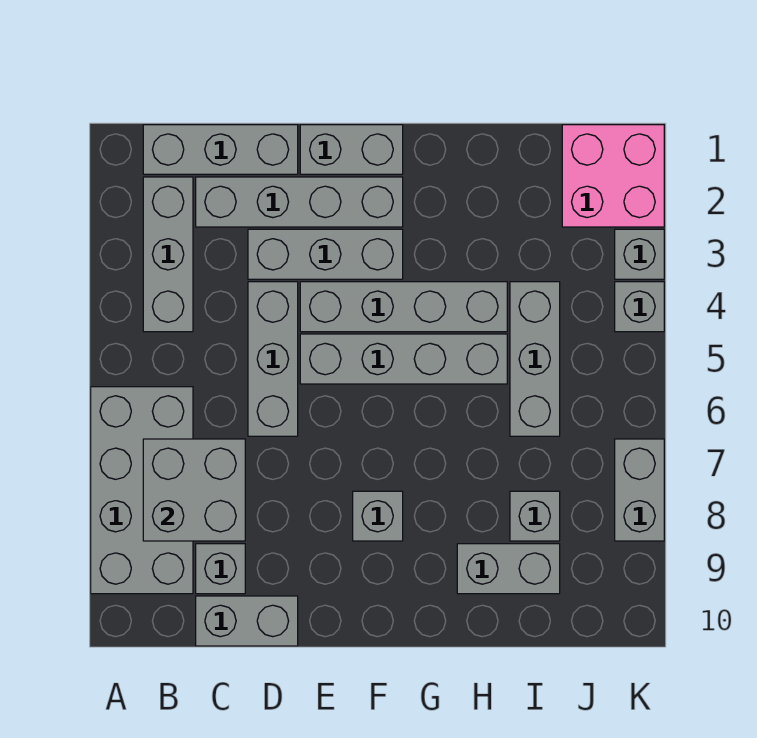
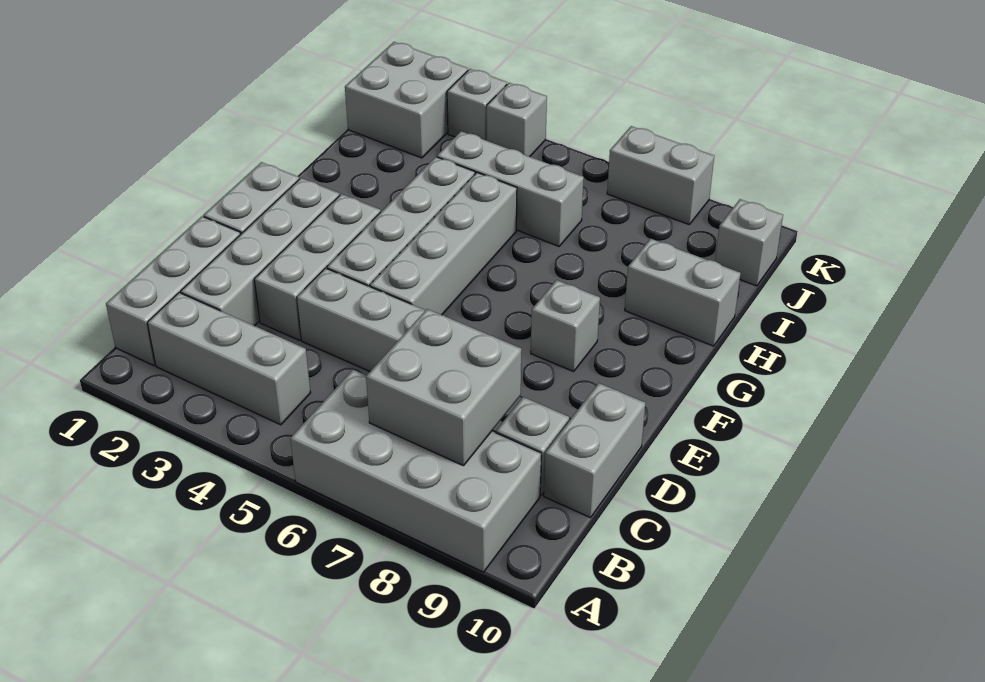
grey 1x2 brick [457,544,560,594] -> grey 1x2 brick turned to [625,239,741,346]
grey 1x1 brick [510,491,560,541] -> grey 1x1 brick moved to [715,199,783,286]
pink 2x2 brick [562,125,664,227] -> grey 2x2 brick [345,42,468,158]

